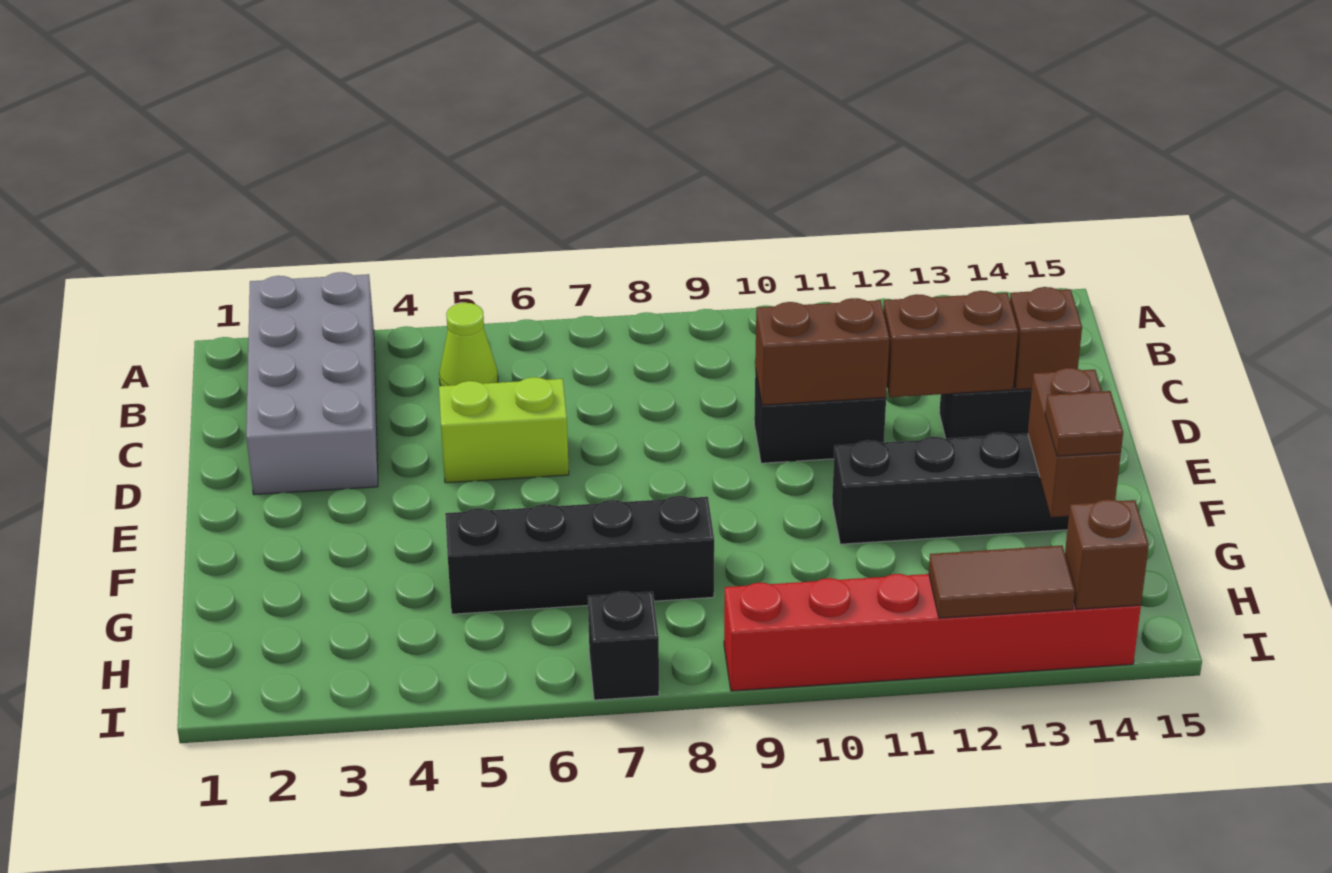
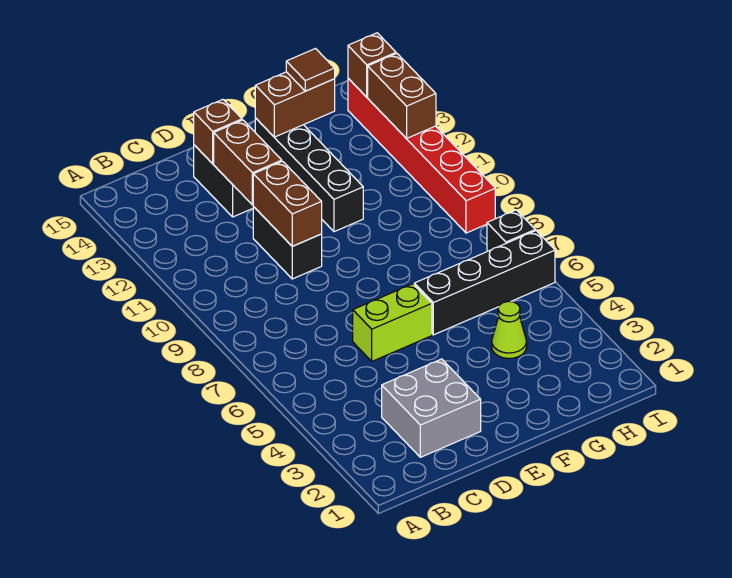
grey 2x4 brick [246,272,378,495] -> grey 2x2 brick [382,359,481,457]
lime 1x1 cone [439,303,498,386] -> lime 1x1 cone moved to [492,301,527,358]
lime 1x2 brick [439,377,569,483] -> lime 1x2 brick turned to [353,284,432,361]
black 1x4 brick [445,496,714,614] -> black 1x4 brick turned to [414,231,555,335]
brown 1x2 tile [929,545,1075,618] -> brown 1x2 brick [368,54,436,138]

